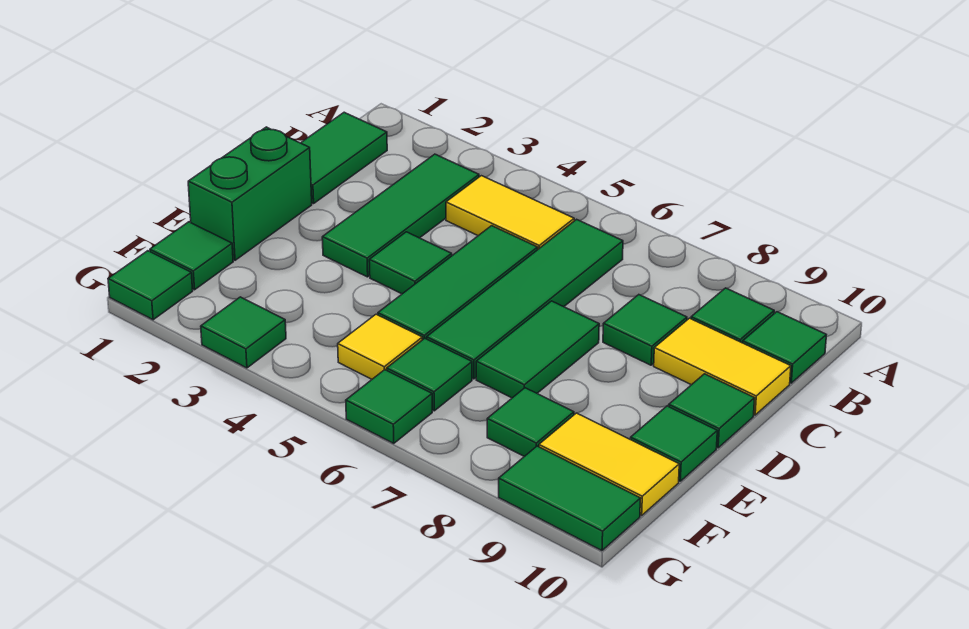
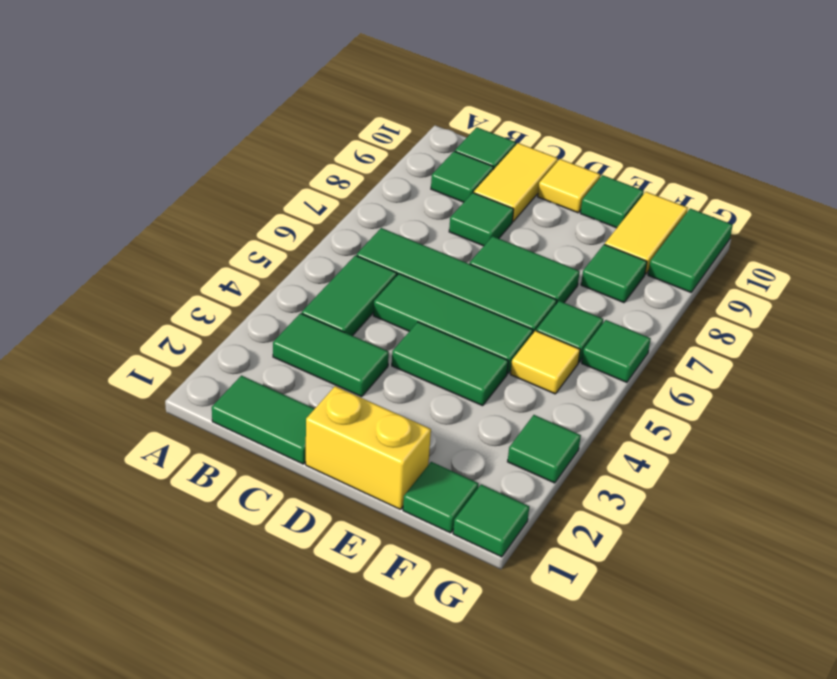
green 1x3 tile [322,154,479,277] -> green 1x2 tile [273,313,389,397]
yellow 1x2 tile [446,176,574,249] -> green 1x2 tile [302,255,397,336]
green 1x2 brick [188,127,312,260] -> yellow 1x2 brick [306,386,431,510]
green 1x1 tile [369,232,452,294] -> green 1x2 tile [392,322,508,406]
green 1x1 tile [669,374,755,448] -> yellow 1x1 tile [538,159,600,213]

